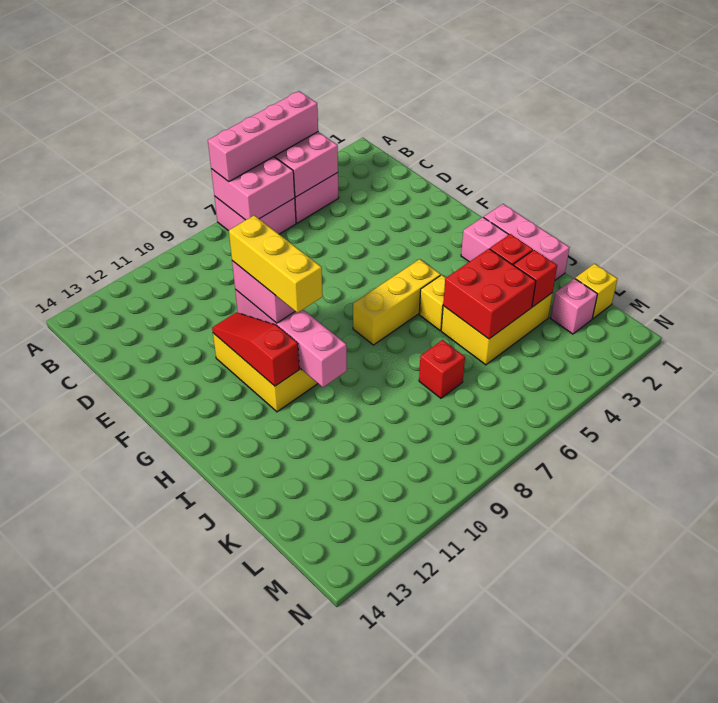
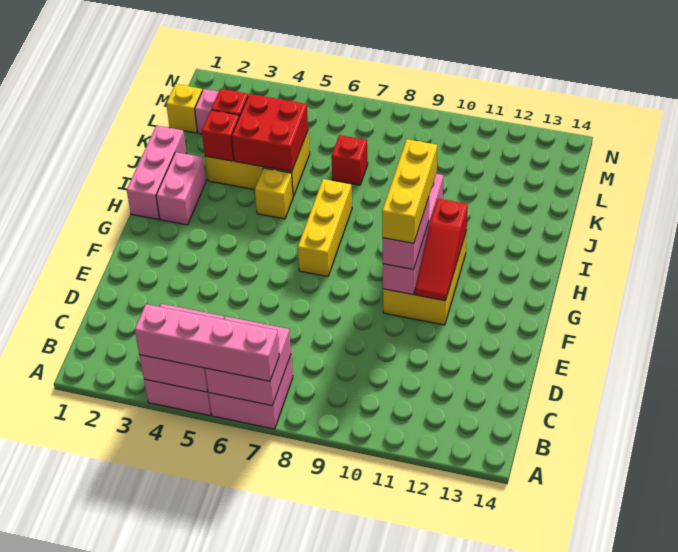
yellow 1x3 brick [353,259,441,345] -> yellow 1x3 brick turned to [298,179,352,277]

